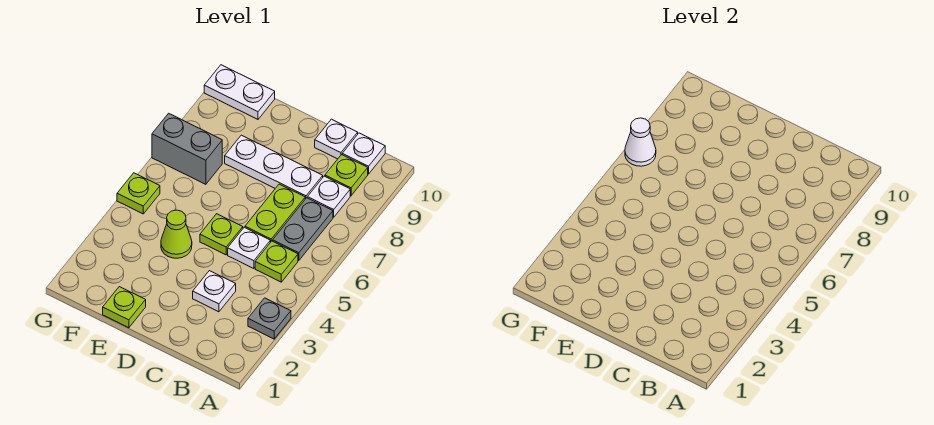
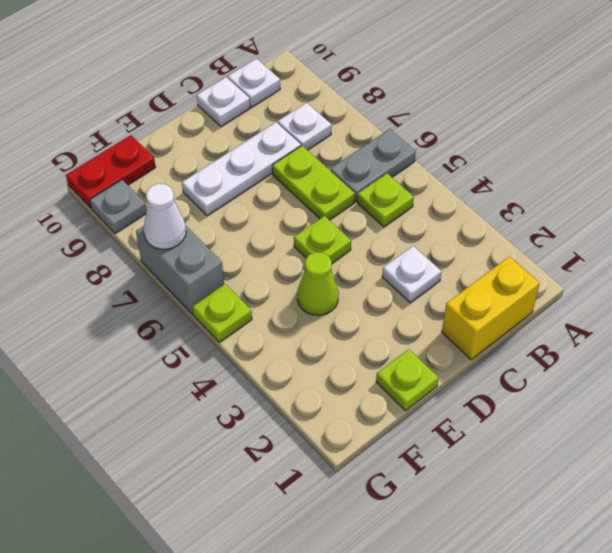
grey 1x1 plate [248,298,291,339] -> grey 1x1 plate moved to [90,180,147,233]
none -> yellow 1x2 brick [442,257,540,359]
grey 1x2 plate [273,198,333,261] -> grey 1x2 plate turned to [330,129,416,202]
lime 1x1 plate [325,155,368,196] -> none
white 1x1 plate [228,227,270,269] -> none
grey 1x2 brick [152,113,222,184] -> grey 1x2 brick turned to [136,226,224,314]
white 1x2 plate [204,65,275,119] -> red 1x2 plate [66,135,156,208]

